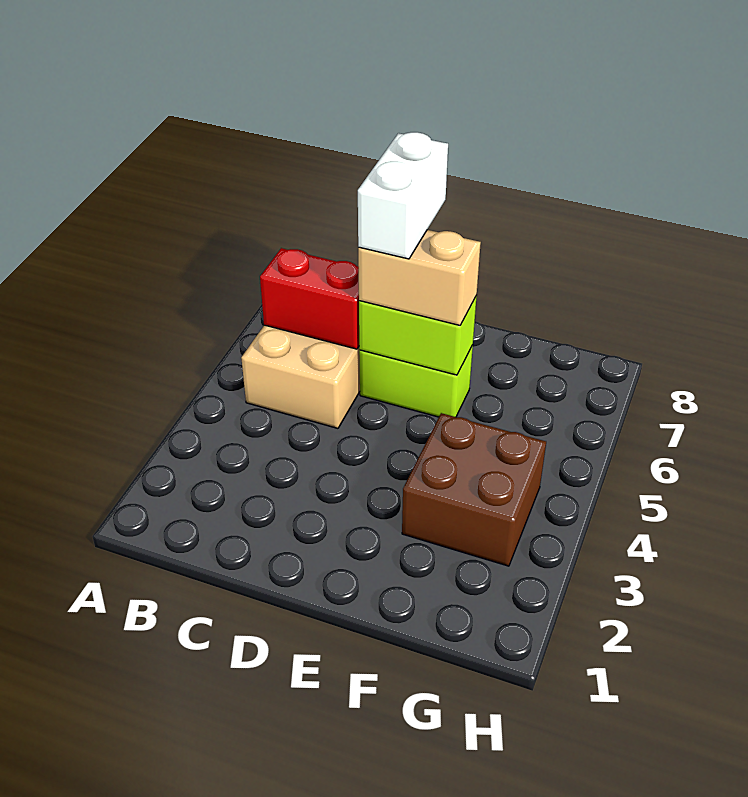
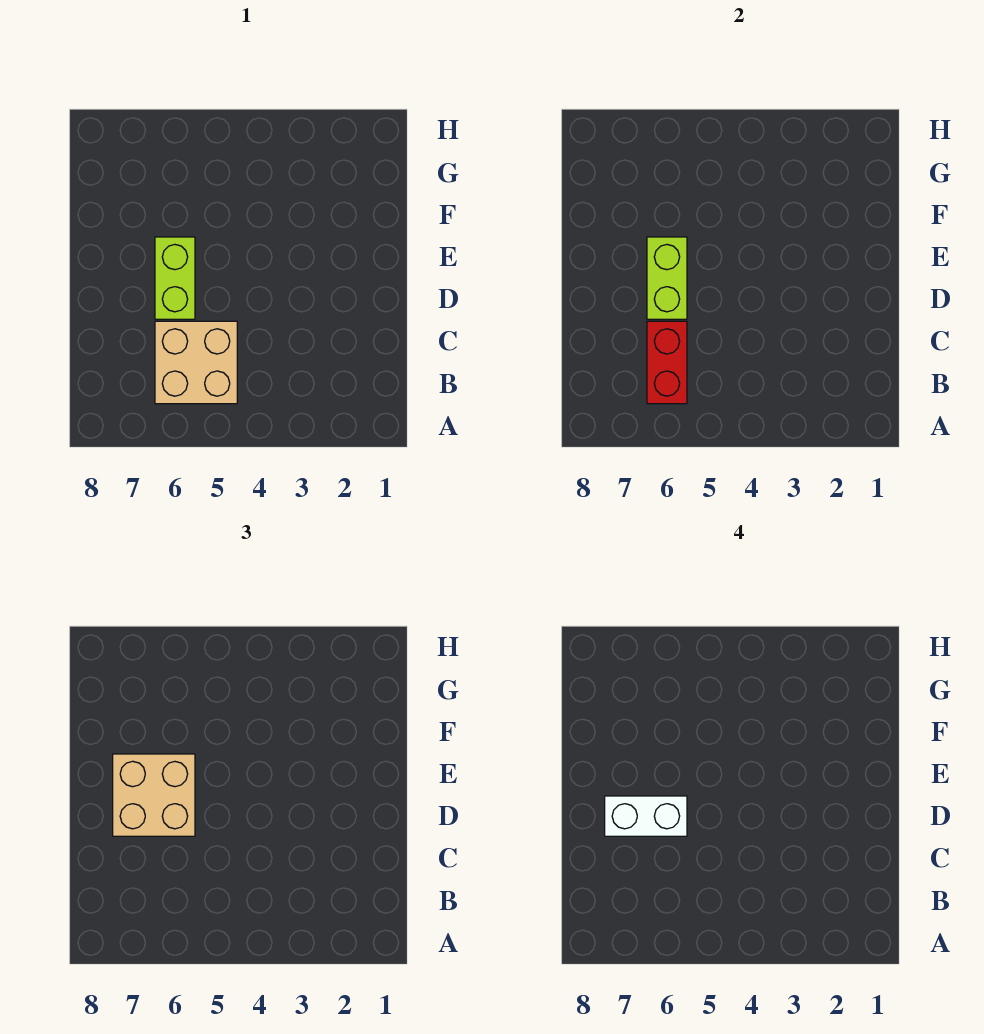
tan 1x2 brick [358,230,481,325] -> tan 2x2 brick [113,754,195,836]
brown 2x2 brick [402,413,546,566] -> none

